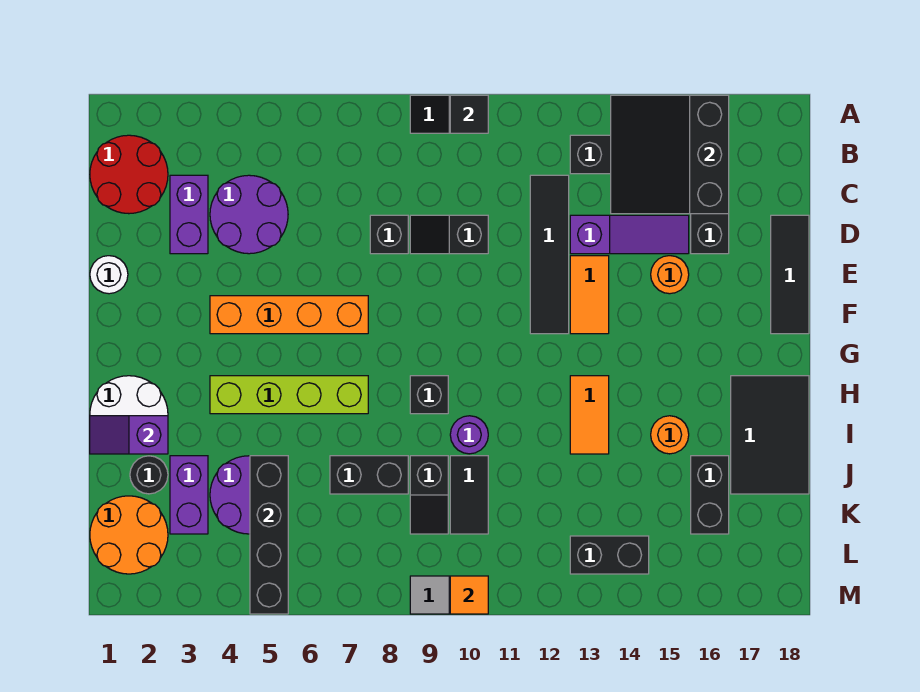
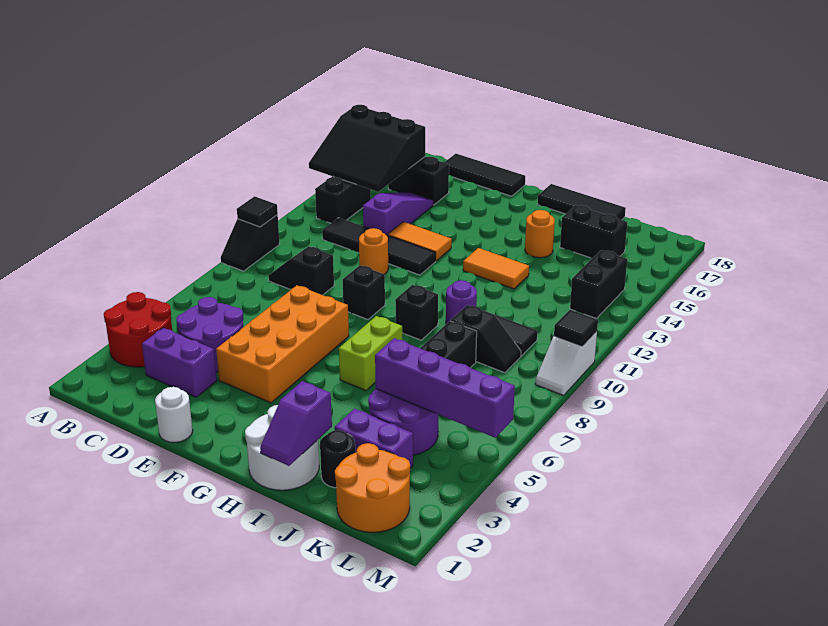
red 2x2 round brick [90,135,168,214] -> red 2x2 round brick moved to [104,292,172,367]
black 1x1 brick [370,215,408,254] -> black 1x1 brick moved to [343,265,385,319]
black 1x2 slope [410,215,488,254] -> black 1x2 slope turned to [268,246,334,295]
orange 1x1 round brick [651,256,689,294] -> orange 1x1 round brick moved to [359,228,388,274]
orange 1x4 brick [210,296,368,334] -> orange 2x4 brick [216,285,349,403]
lime 1x4 brick [210,376,368,414] -> lime 1x2 brick [339,316,402,391]
black 2x3 tile [731,376,809,494] -> black 1x3 tile [537,184,626,220]
black 1x4 brick [250,456,288,614] -> purple 1x4 brick [375,338,515,438]
orange 1x1 tile [450,576,488,614] -> black 1x1 tile [554,310,598,346]

